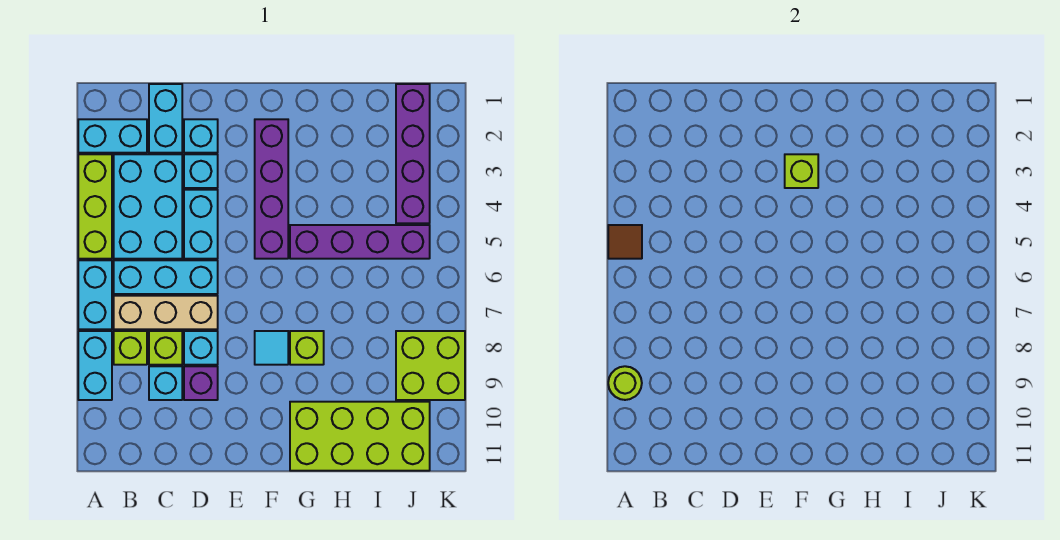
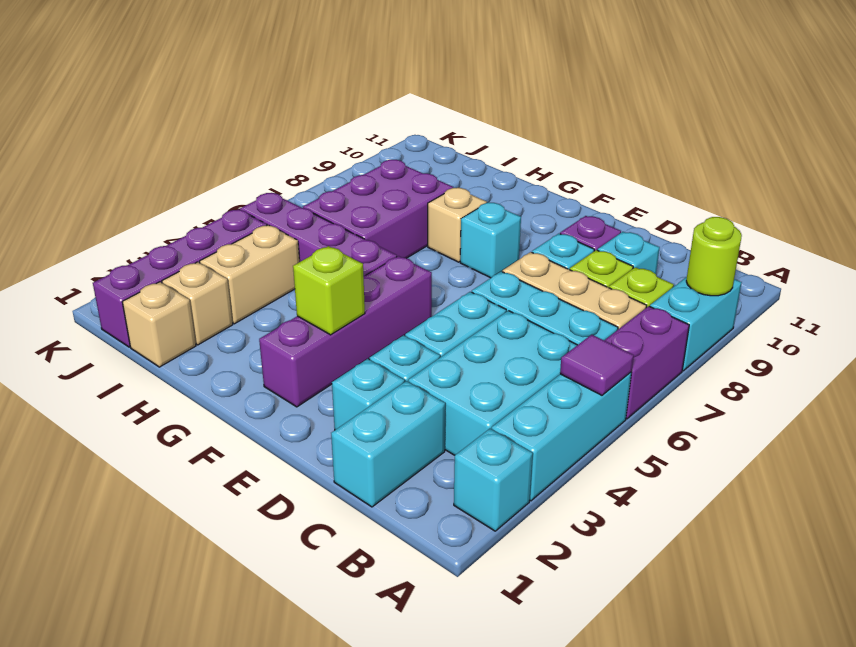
cyan 1x2 brick [78,119,147,153] -> cyan 1x1 brick [454,429,533,531]
lime 1x3 brick [78,154,112,259] -> cyan 1x3 brick [492,372,632,501]
brown 1x1 tile [608,225,642,259] -> purple 1x1 tile [560,335,634,395]
cyan 1x2 brick [78,260,112,329] -> purple 1x2 brick [604,306,689,419]
cyan 1x1 tile [255,331,288,365] -> cyan 1x1 brick [460,202,521,278]
lime 1x1 brick [290,331,324,365] -> tan 1x1 brick [428,188,487,262]
lime 2x4 brick [290,402,430,471] -> none
none -> purple 2x3 brick [303,160,453,258]
none -> tan 1x1 brick [122,282,196,367]
none -> tan 1x1 brick [162,262,233,345]
none -> tan 1x2 brick [200,225,299,324]
lime 2x2 brick [396,331,465,400] -> none

